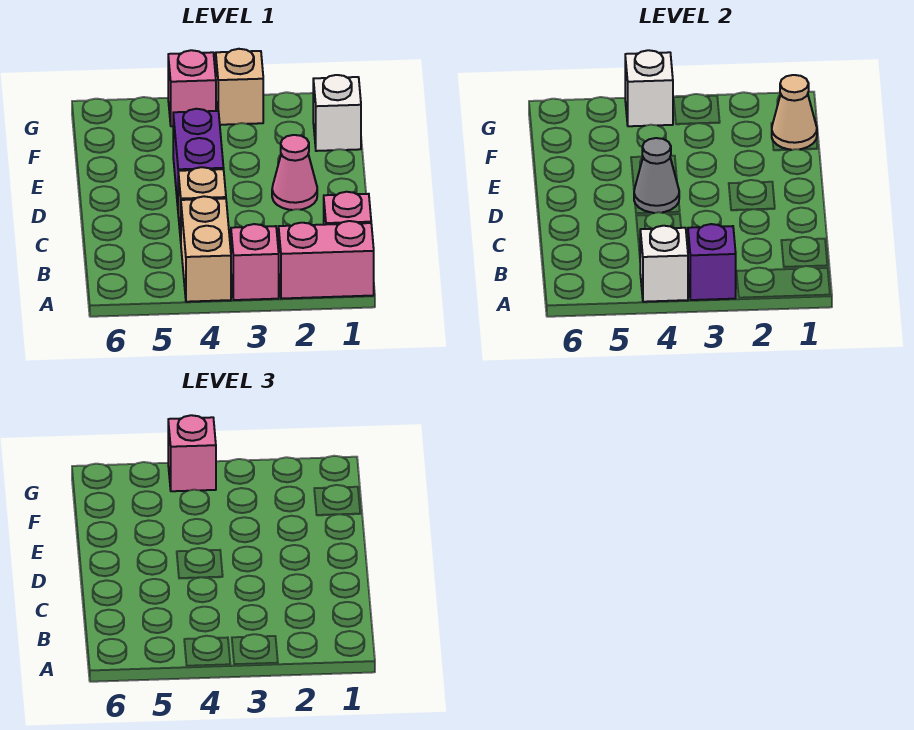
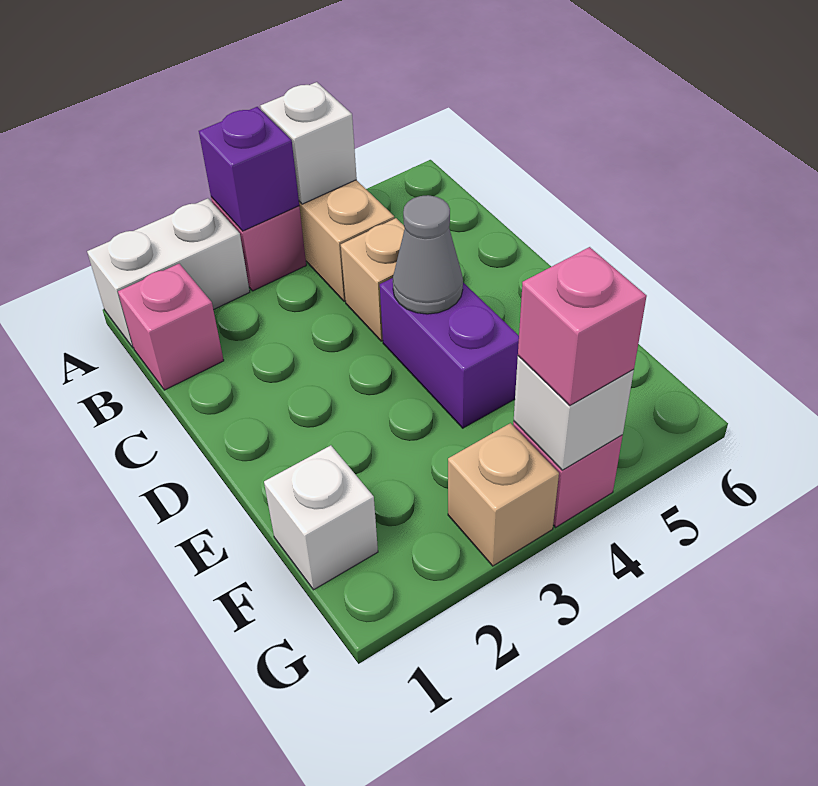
pink 1x2 brick [279,221,374,299] -> white 1x2 brick [87,198,250,348]
pink 1x1 cone [272,135,317,210] -> none
tan 1x1 cone [772,75,817,150] -> none

